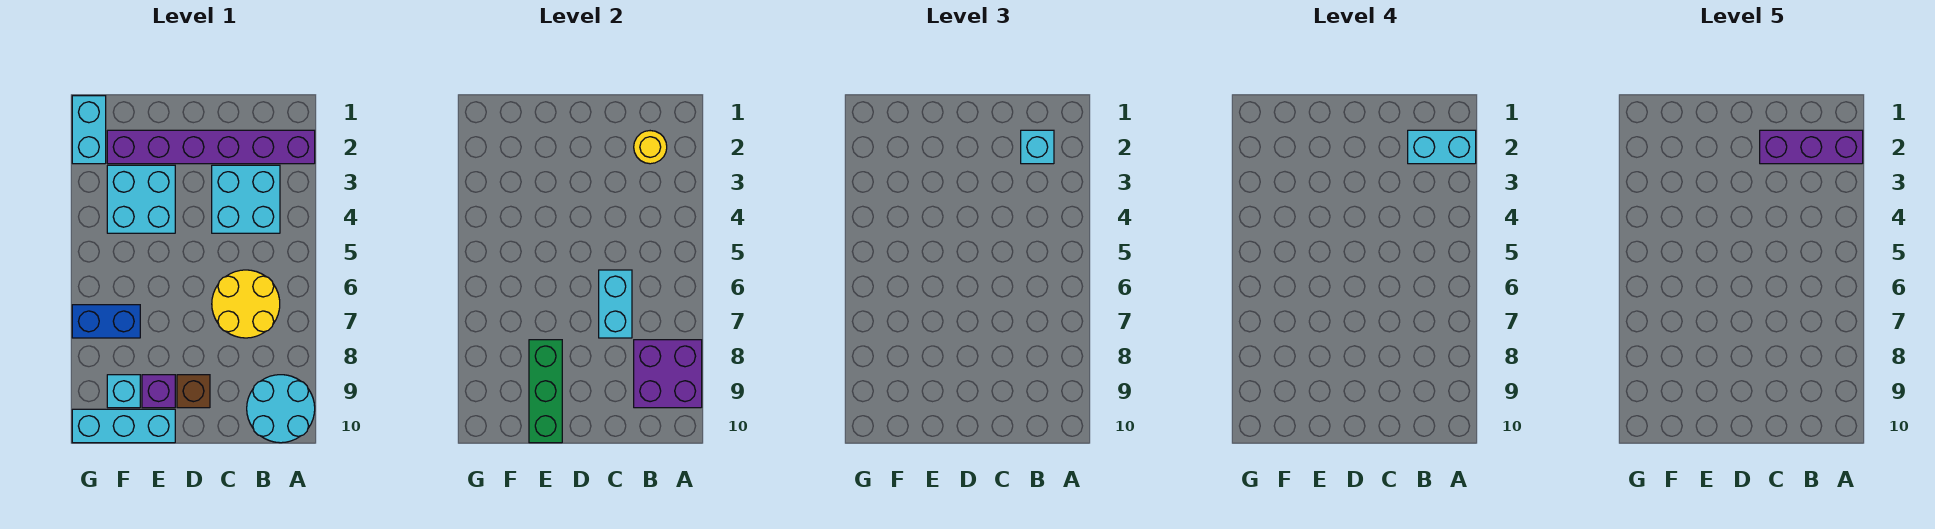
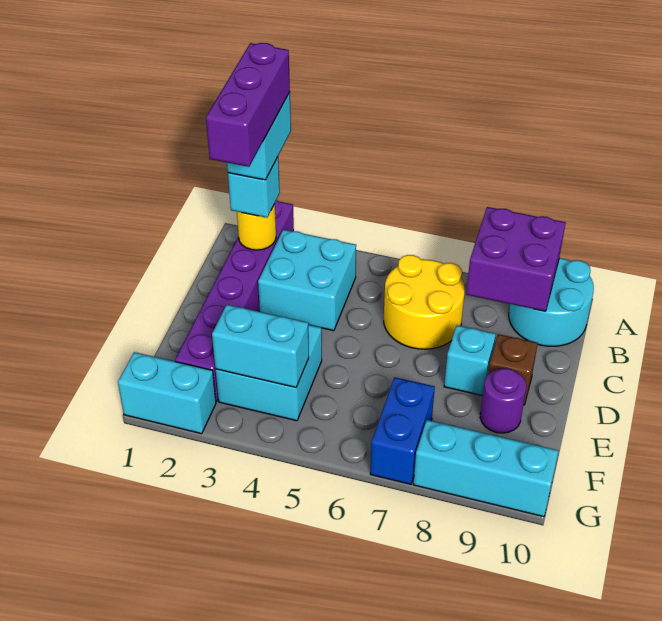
cyan 1x2 brick [599,270,632,338] -> cyan 1x2 brick moved to [212,305,309,387]
green 1x3 brick [529,340,562,443] -> none
purple 1x1 brick [142,375,175,408] -> purple 1x1 round brick [480,368,526,433]
cyan 1x3 brick [72,409,175,443] -> cyan 1x3 brick turned to [413,420,558,517]
cyan 1x1 brick [107,375,140,408] -> cyan 1x1 brick moved to [444,325,496,396]

